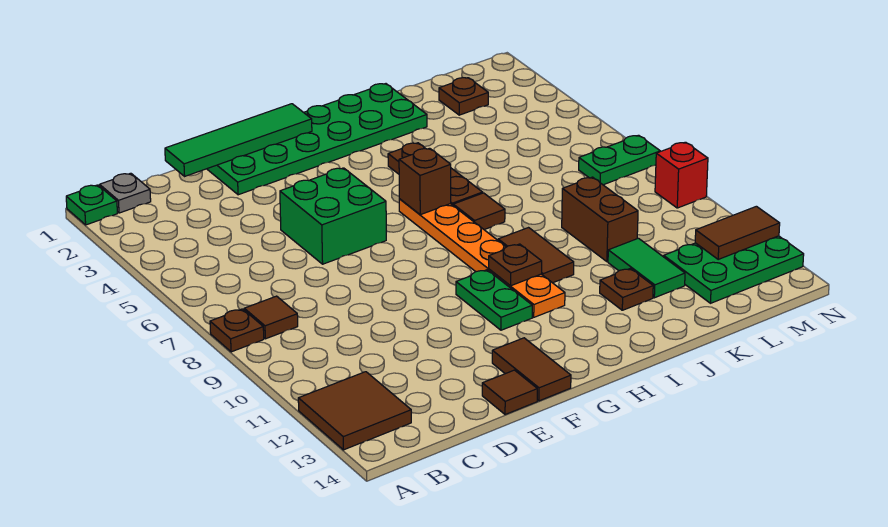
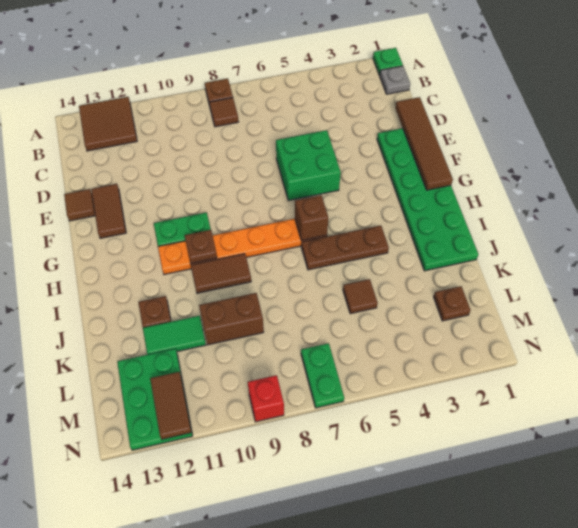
green 1x4 tile [165,104,312,176] -> brown 1x4 tile [395,97,453,190]
brown 1x2 tile [492,338,571,401] -> brown 1x2 tile turned to [91,184,126,238]
brown 1x1 tile [453,193,505,230] -> brown 1x1 tile moved to [343,279,378,314]

